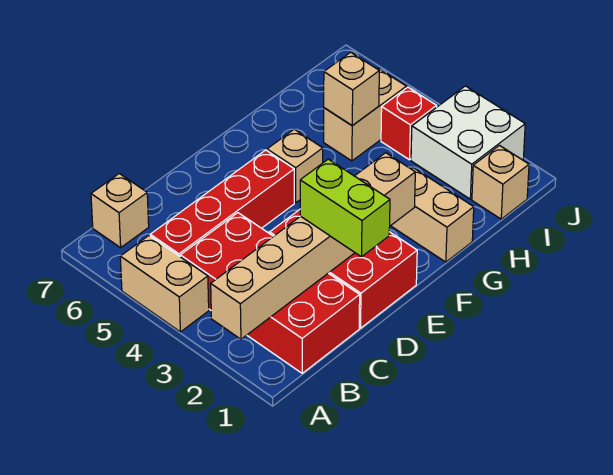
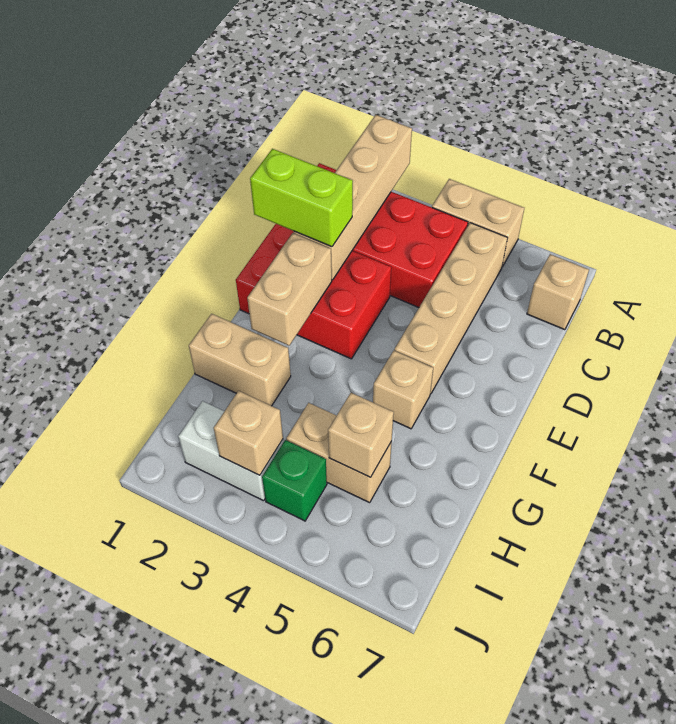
red 1x4 brick [150,150,294,256] -> tan 1x4 brick [394,223,507,394]
tan 1x2 brick [324,68,406,161] -> tan 1x2 brick turned to [286,403,392,503]
tan 1x1 brick [472,146,529,219] -> tan 1x1 brick moved to [214,391,283,475]
white 2x2 brick [411,86,525,199] -> white 1x2 brick [178,401,283,501]
red 1x1 brick [381,87,437,160] -> green 1x1 brick [262,440,327,521]

